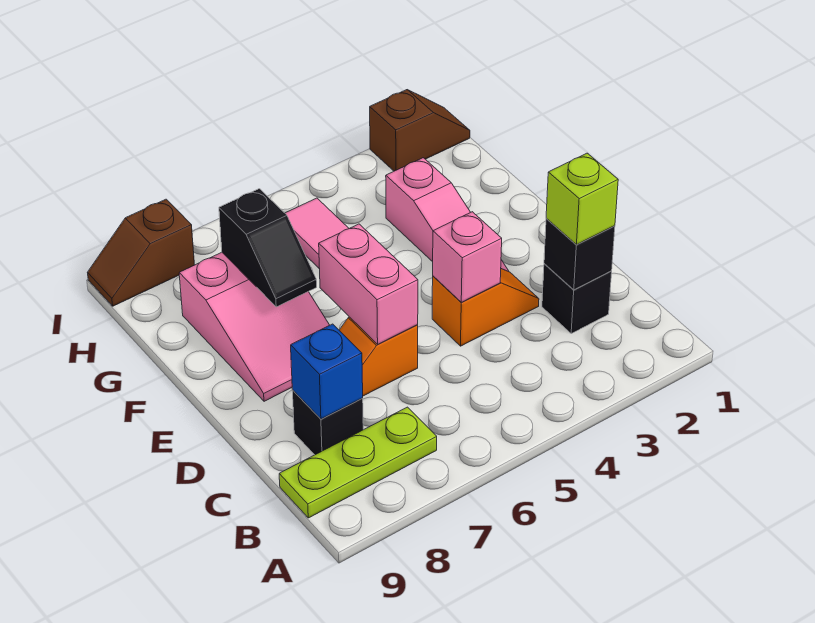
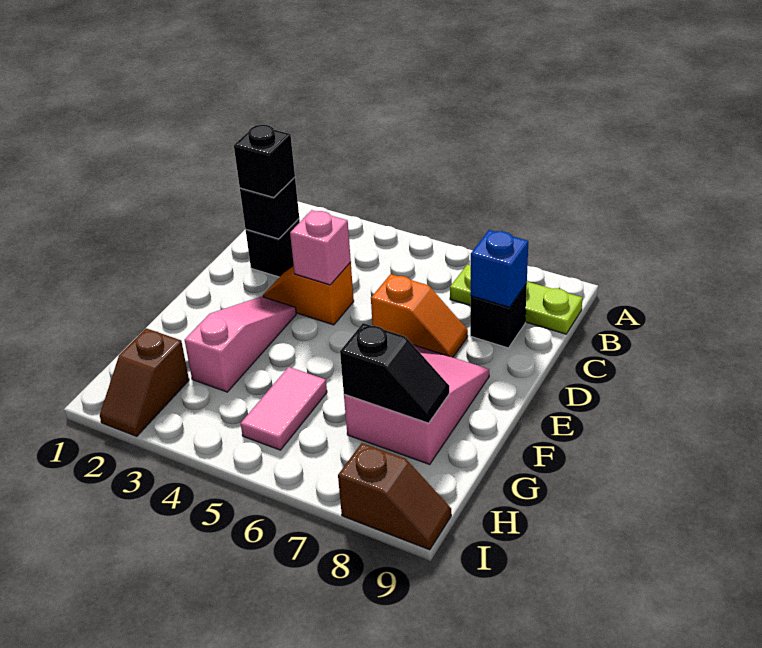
lime 1x1 brick [546,153,618,245] -> black 1x1 brick [234,125,295,198]
pink 1x2 brick [319,224,418,344] -> none
black 1x2 slope [219,189,317,307] -> black 1x2 slope turned to [340,323,449,423]
brown 1x2 slope [370,90,470,171] -> brown 1x2 slope turned to [100,328,189,436]

